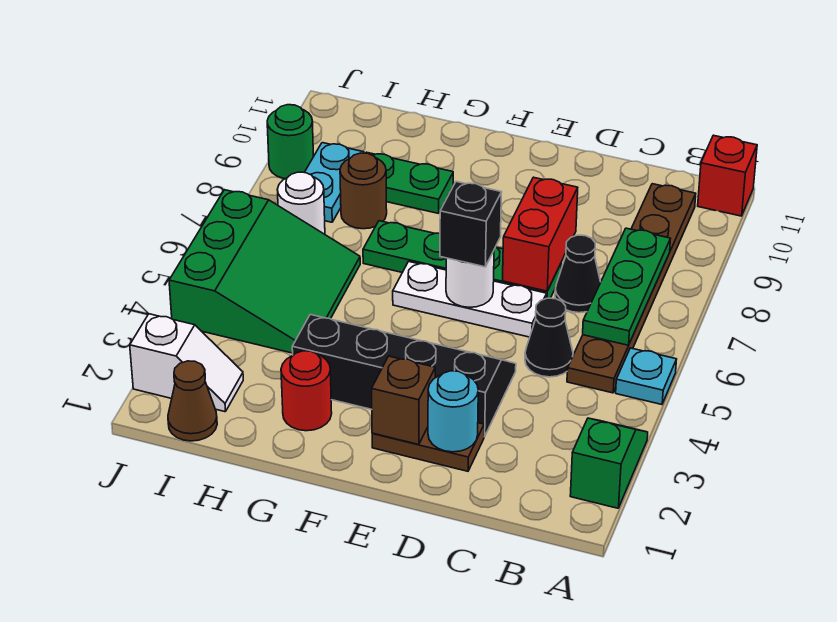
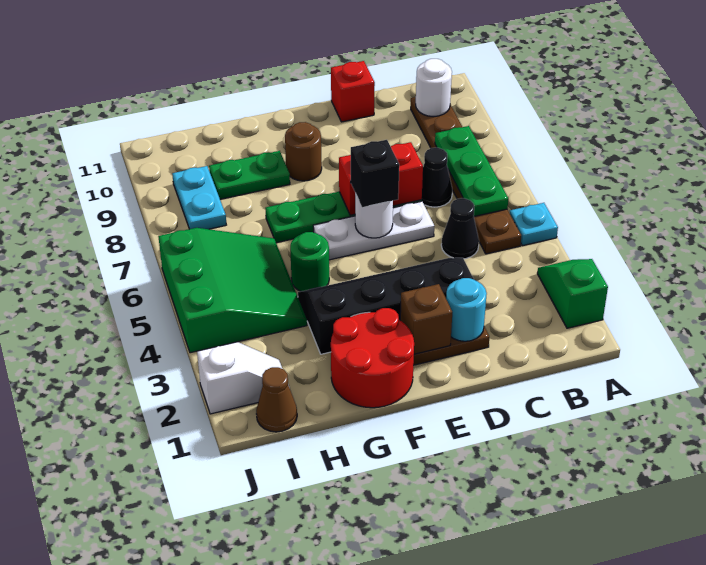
red 1x1 brick [698,135,757,216] -> red 1x1 brick moved to [331,61,375,122]
red 1x2 brick [502,177,578,291] -> red 1x2 brick turned to [339,142,423,215]
red 1x1 round brick [281,351,332,431] -> red 2x2 round brick [331,308,414,408]
brown 1x1 round brick [340,153,387,229] -> brown 1x1 round brick moved to [285,122,322,181]
white 1x1 round brick [277,172,325,234] -> white 1x1 round brick moved to [416,59,452,117]
green 1x1 round brick [267,105,313,179] -> green 1x1 round brick moved to [290,232,329,291]

